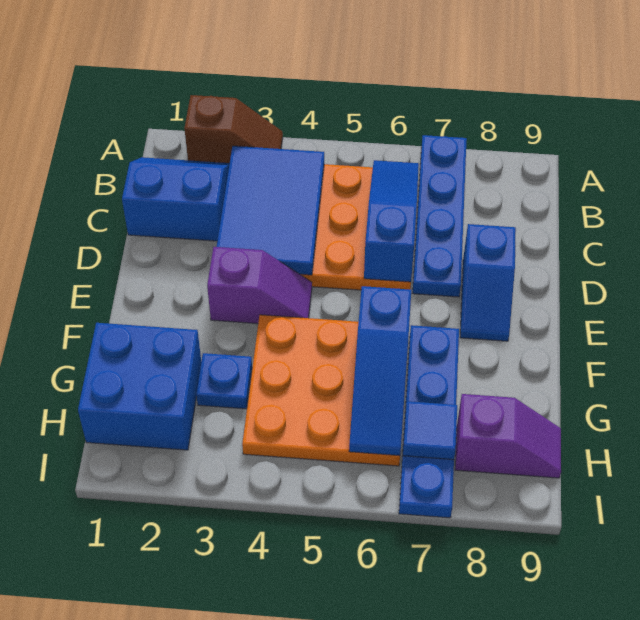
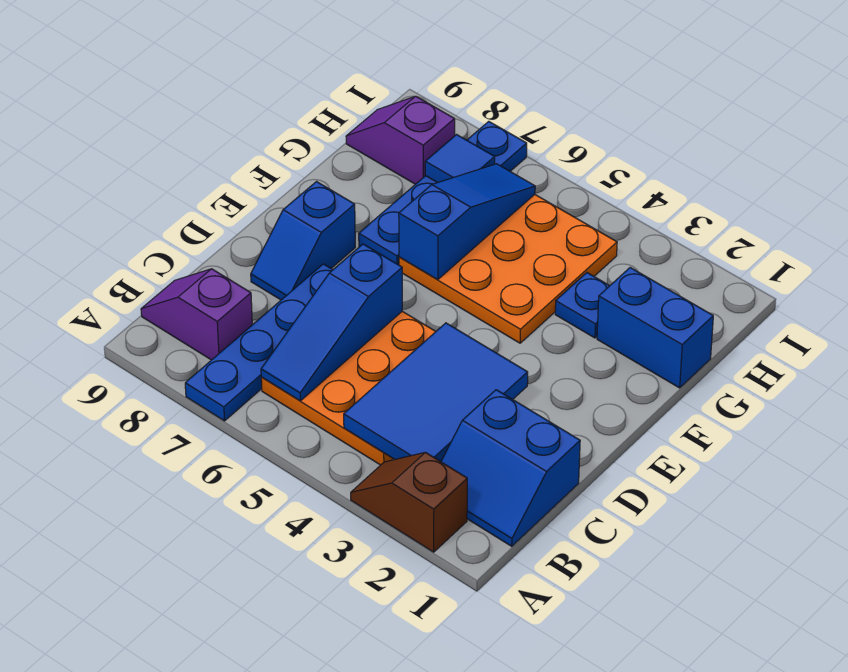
blue 1x2 slope [460,224,516,341] -> blue 1x2 slope turned to [251,182,355,300]
purple 1x2 slope [207,247,312,324] -> purple 1x2 slope moved to [141,269,252,360]
blue 2x2 brick [78,323,201,450] -> blue 1x2 brick [597,268,713,388]

